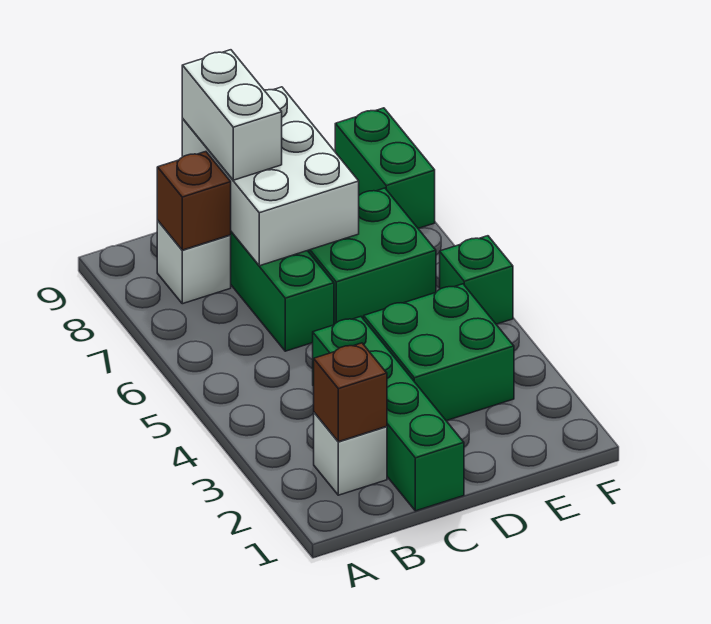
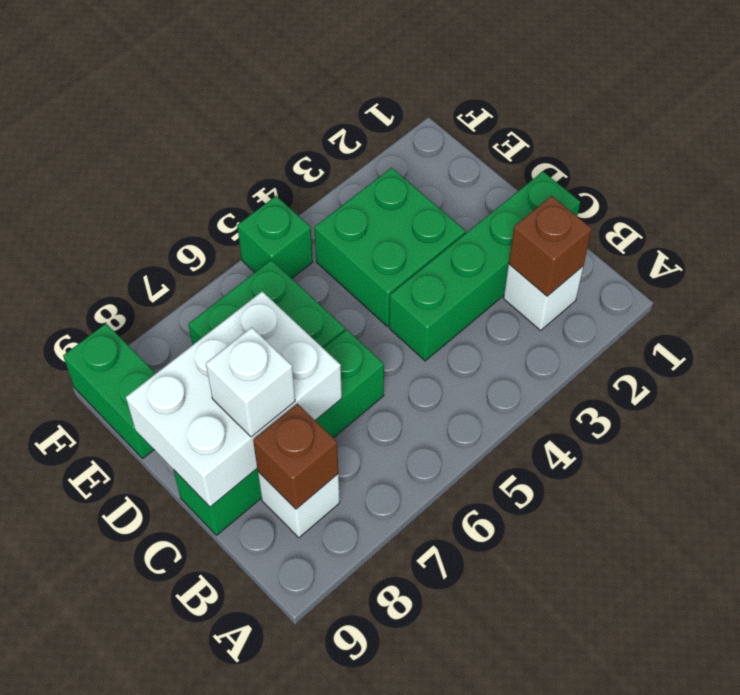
white 1x2 brick [182,50,282,180] -> white 1x1 brick [206,327,295,437]
green 1x2 brick [335,108,435,229] -> green 1x2 brick turned to [63,324,156,458]

